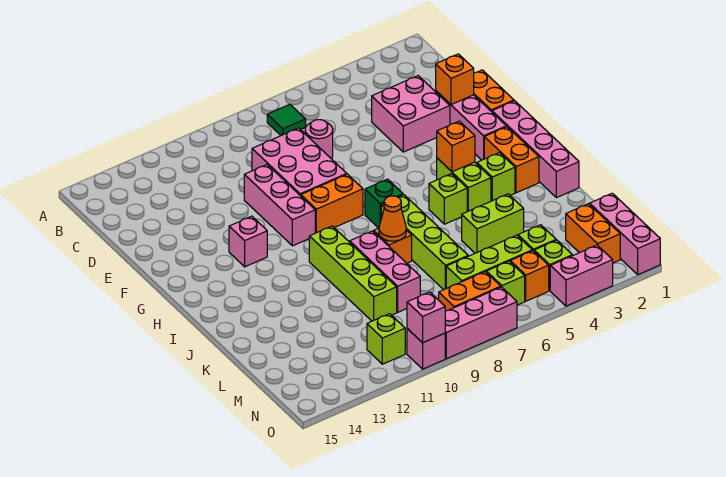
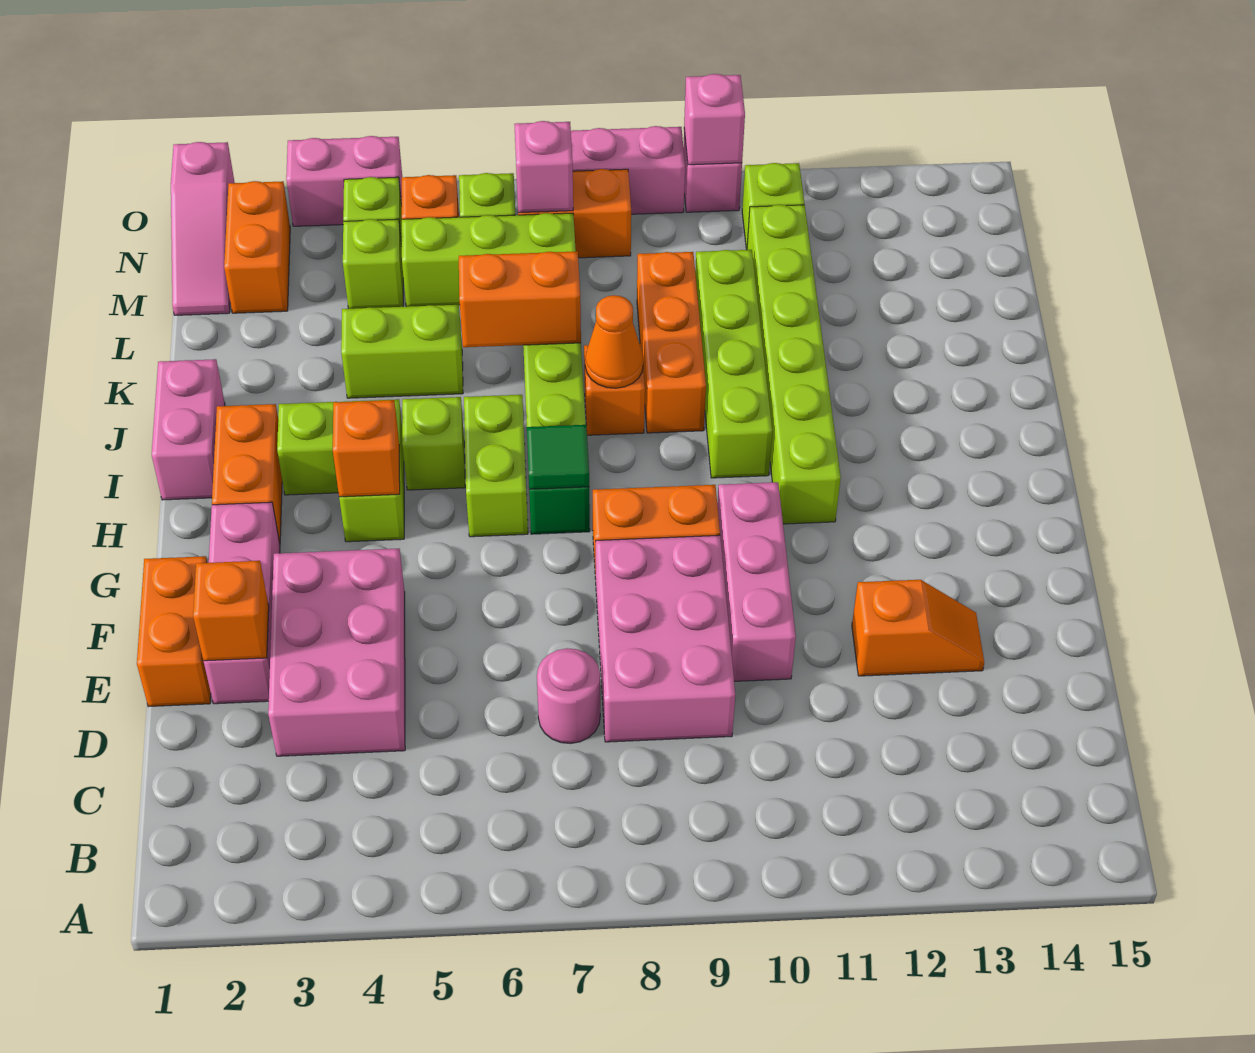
green 1x1 tile [267,105,306,135] -> green 1x1 tile moved to [527,425,589,489]
pink 2x2 brick [372,76,450,152] -> pink 2x3 brick [268,549,405,756]
none -> orange 1x2 slope [852,580,984,676]
pink 1x4 brick [492,101,579,198] -> pink 1x2 brick [152,359,225,500]
pink 1x1 brick [229,216,267,267] -> pink 1x1 brick moved to [514,121,573,213]
none -> lime 1x2 brick [464,395,528,537]
none -> lime 1x6 brick [747,205,841,524]
pink 1x3 brick [350,231,420,312] -> orange 1x3 brick [637,252,706,433]
none -> orange 1x2 brick [459,251,581,347]
pink 1x3 brick [590,193,660,275] -> pink 1x3 slope [171,142,235,315]

